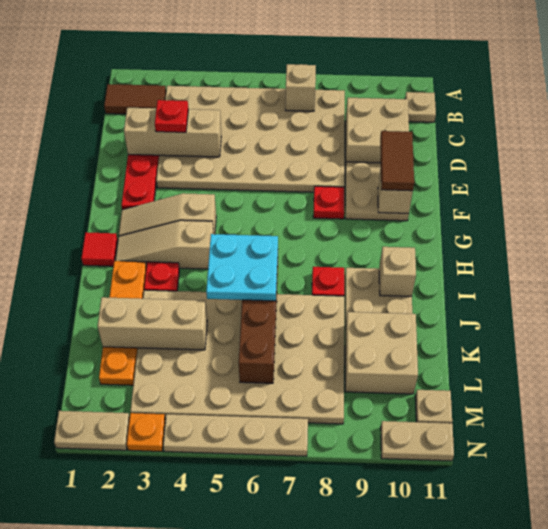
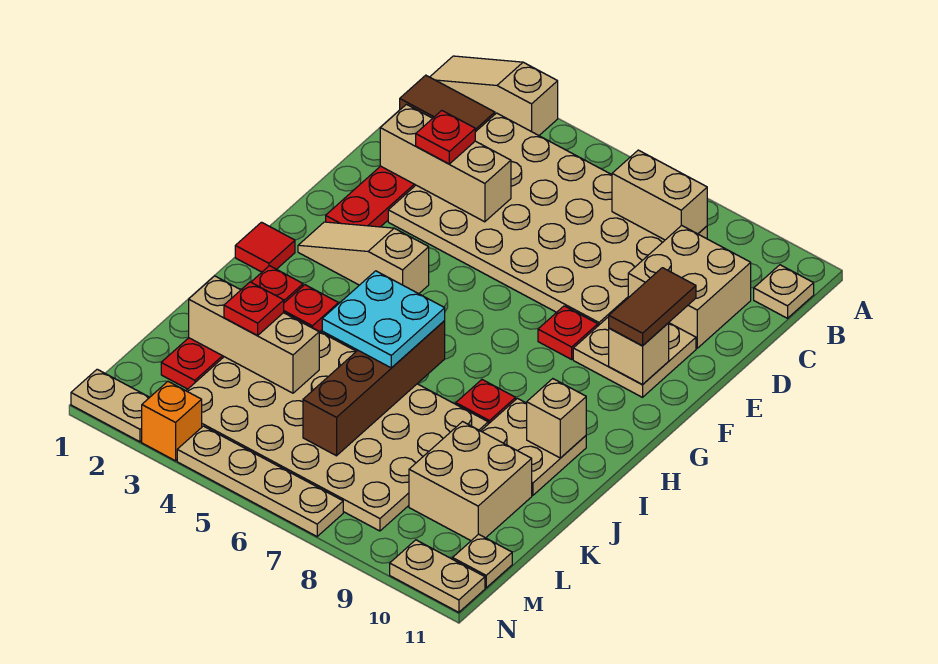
tan 1x1 brick [285,64,316,111] -> tan 1x2 brick [612,150,707,240]
tan 1x3 slope [115,220,214,269] -> tan 1x3 slope moved to [430,56,558,135]
orange 1x4 plate [99,261,147,385] -> red 1x4 plate [161,266,303,389]
none -> red 1x1 plate [224,282,284,335]
orange 1x1 plate [127,413,165,451] -> orange 1x1 brick [142,382,202,461]

